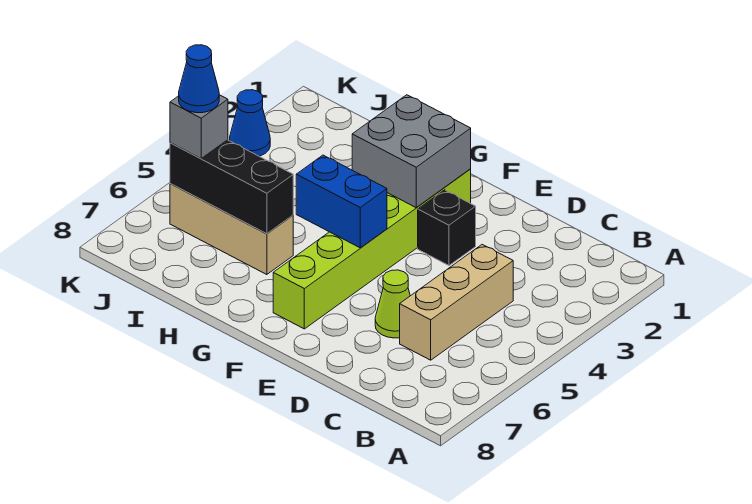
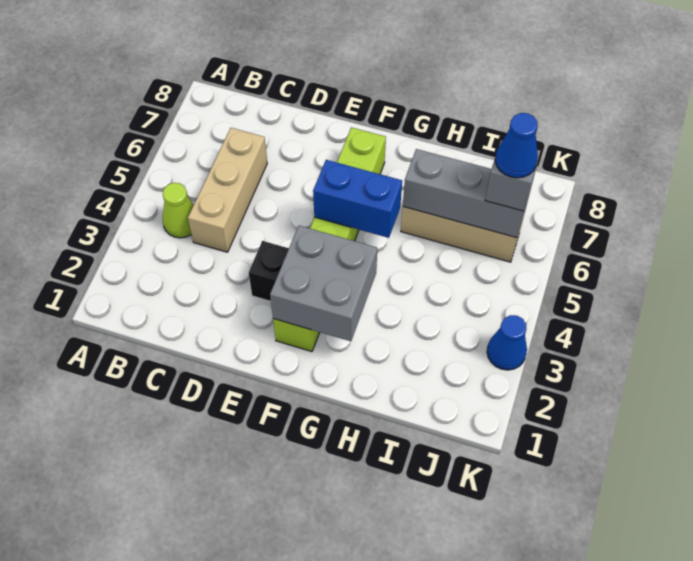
lime 1x1 cone [375,270,410,338] -> lime 1x1 cone moved to [162,183,194,238]
black 1x3 brick [170,140,293,234] -> grey 1x3 brick [403,149,531,238]

